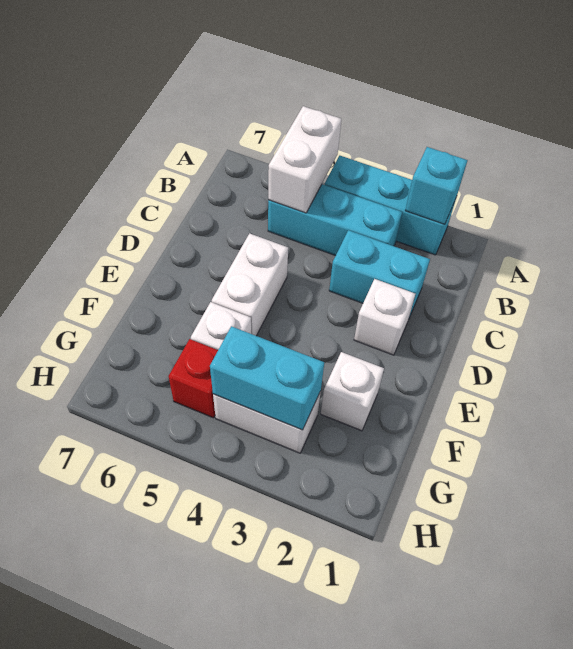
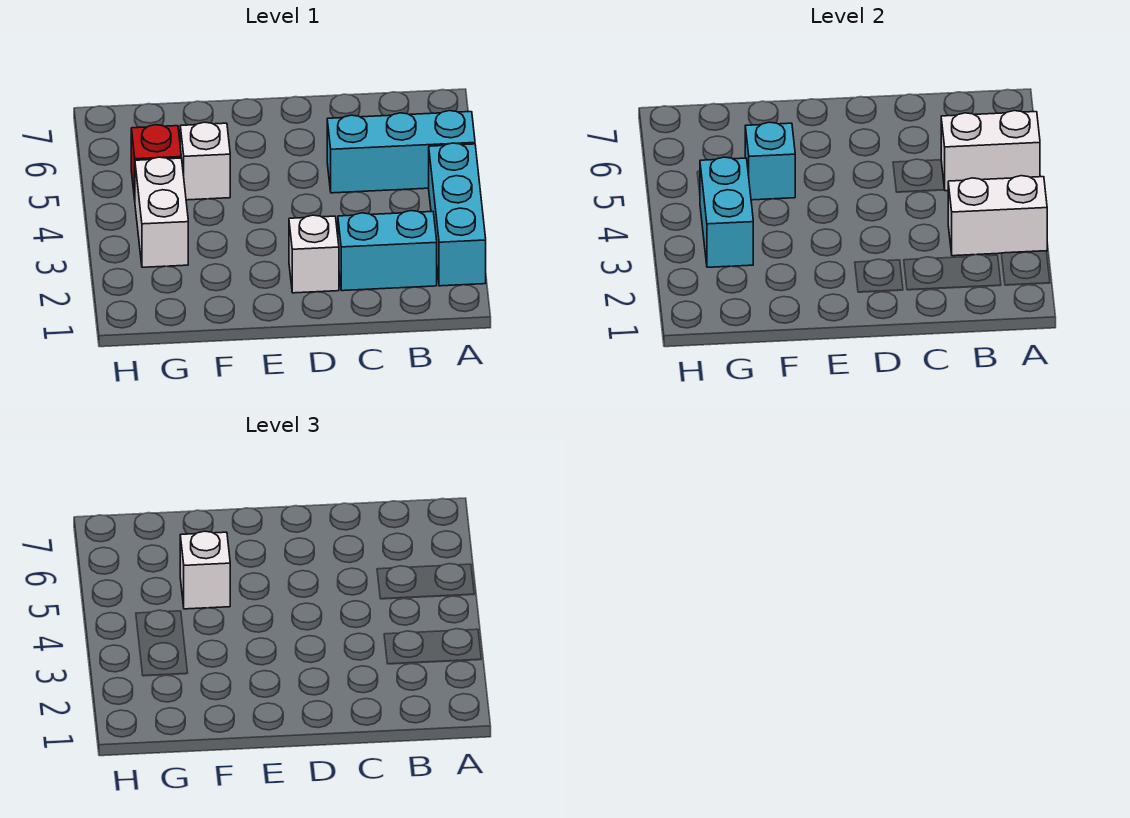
cyan 1x1 brick [405,147,468,224] -> cyan 1x1 brick moved to [745,122,795,200]
cyan 1x3 brick [268,184,402,256] -> cyan 1x3 brick turned to [327,111,475,193]
cyan 1x2 brick [329,230,430,317] -> cyan 1x2 brick turned to [338,211,437,291]
white 1x2 brick [212,233,288,336] -> white 1x2 brick moved to [948,176,1047,256]
white 1x1 brick [321,352,384,431] -> white 1x1 brick moved to [180,531,230,609]

